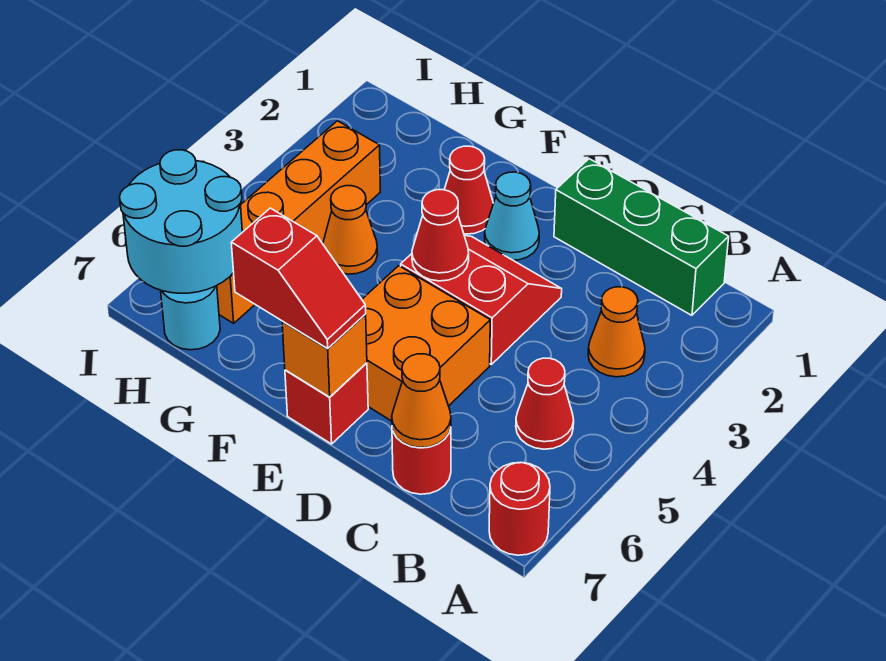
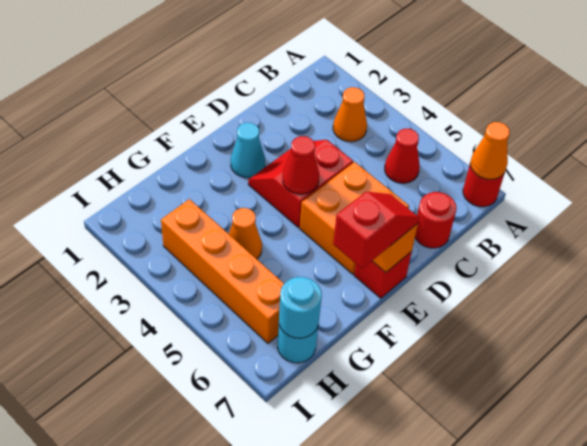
green 1x3 brick [554,159,729,315] -> none
orange 1x1 cone [392,354,451,448] -> orange 1x1 cone moved to [470,122,510,179]
red 1x1 cone [444,146,493,234] -> none
cyan 2x2 round brick [120,150,242,293] -> cyan 1x1 round brick [279,277,322,338]

